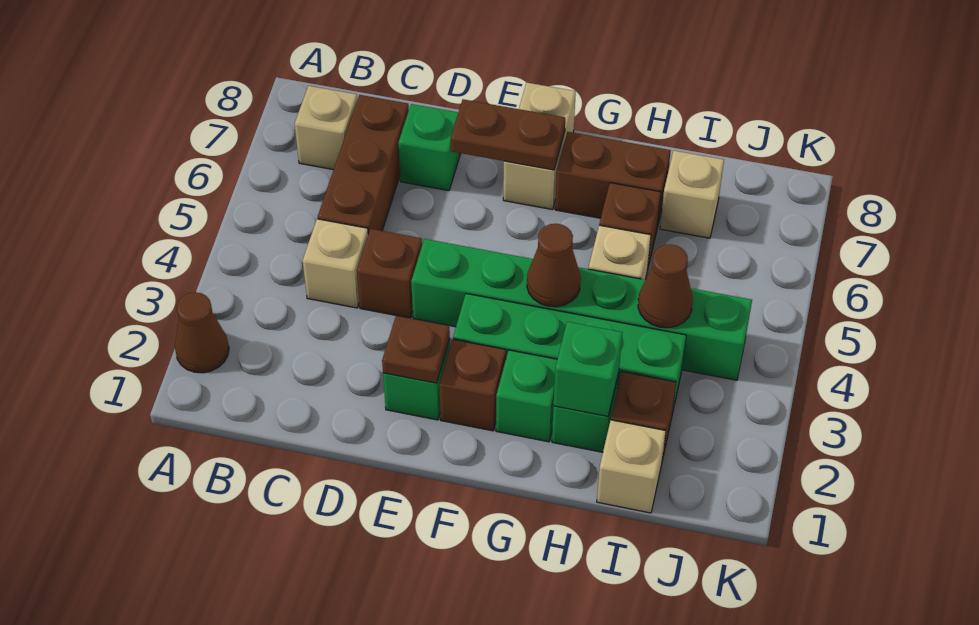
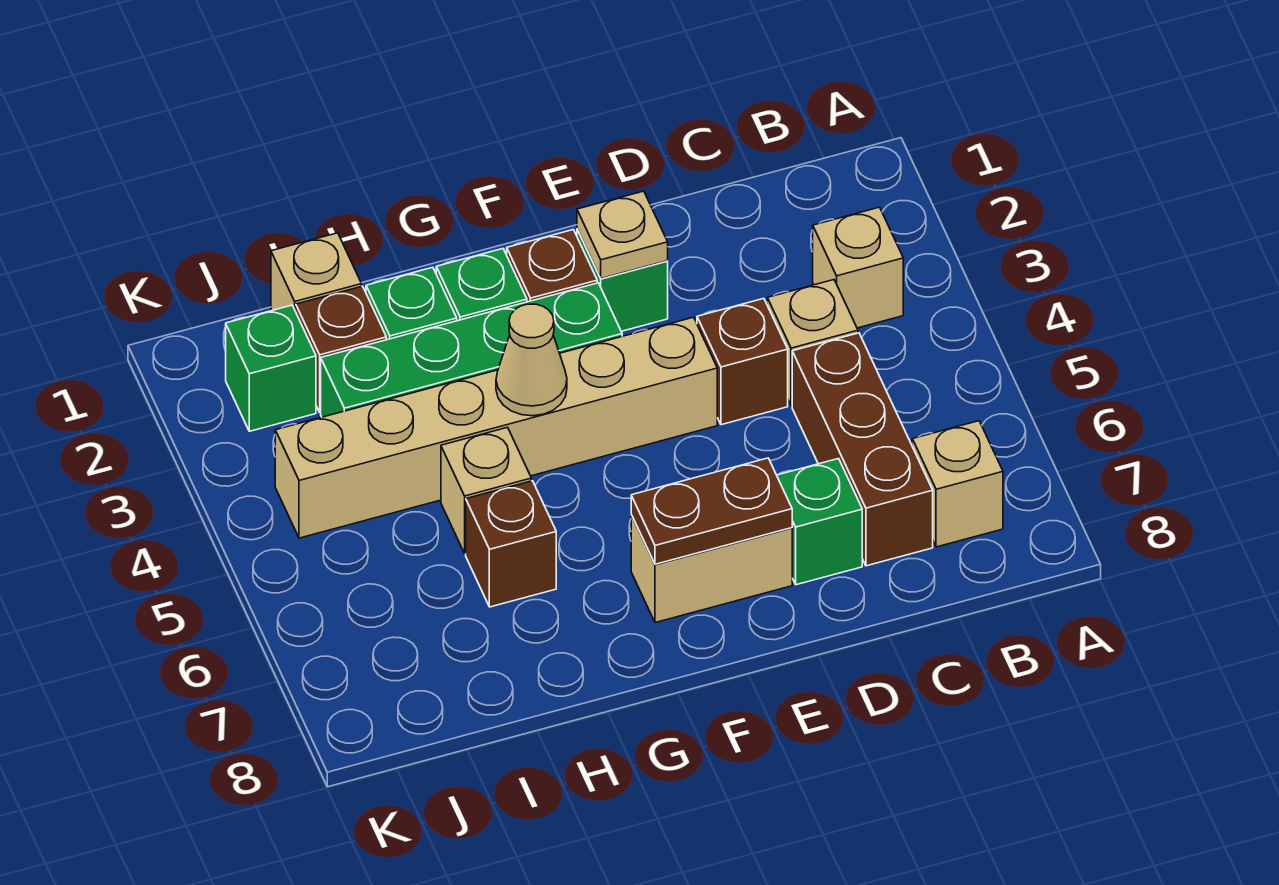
brown 1x1 cone [175,292,229,373] -> none
brown 1x1 plate [382,316,450,383] -> tan 1x1 plate [577,191,668,279]
green 1x6 brick [411,239,752,380] -> tan 1x6 brick [275,317,717,538]
tan 1x2 brick [503,83,576,209] -> tan 1x2 brick turned to [631,515,792,623]
brown 1x1 cone [527,224,581,307] -> tan 1x1 cone [496,304,567,416]
brown 1x2 brick [555,132,671,227] -> none
green 1x1 brick [554,322,622,416] -> green 1x1 brick moved to [226,305,316,431]
brown 1x1 cone [638,245,693,328] -> none
tan 1x1 brick [660,151,724,238] -> tan 1x1 brick moved to [813,207,903,328]

